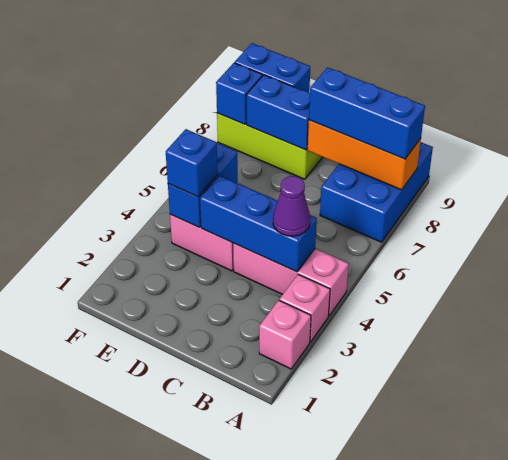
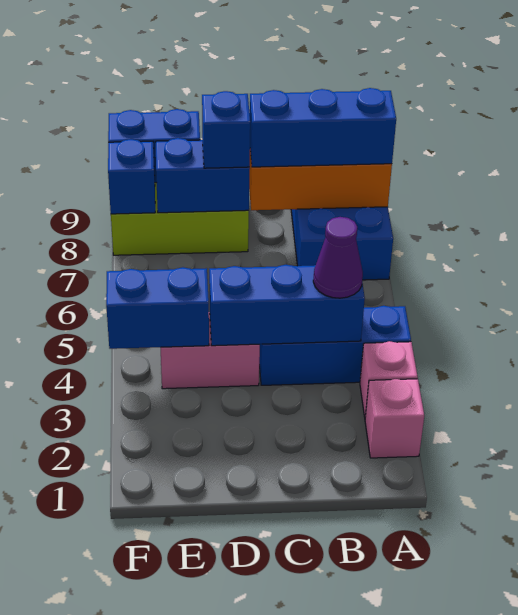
pink 1x3 brick [233,243,349,316] -> blue 1x3 brick [259,306,411,385]
blue 1x2 brick [168,143,238,227] -> blue 1x2 brick turned to [106,267,209,349]
blue 1x1 brick [166,129,218,197] -> blue 1x1 brick moved to [202,91,250,168]

